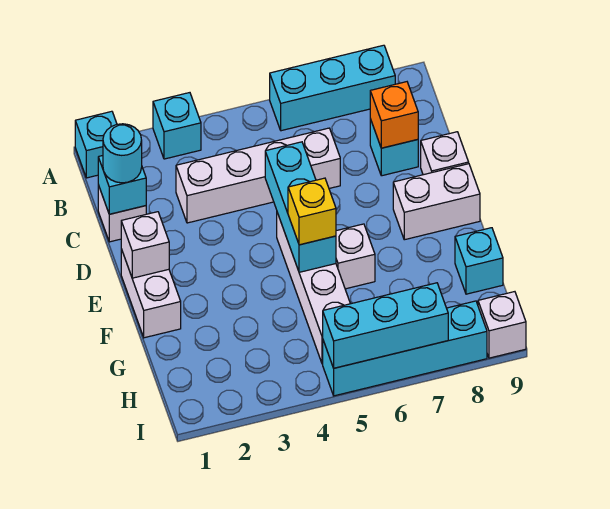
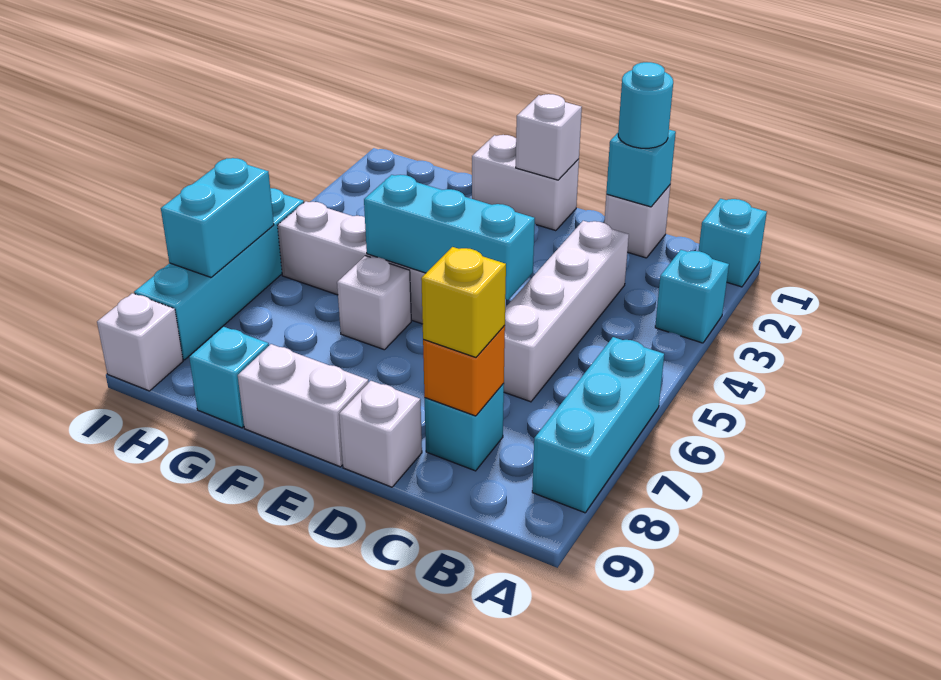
white 1x2 brick [393,164,480,240] -> white 1x2 brick turned to [238,344,368,467]
yellow 1x1 brick [288,178,336,245] -> yellow 1x1 brick moved to [421,247,506,357]
cyan 1x3 brick [323,283,448,368] -> cyan 1x2 brick [161,158,274,277]

